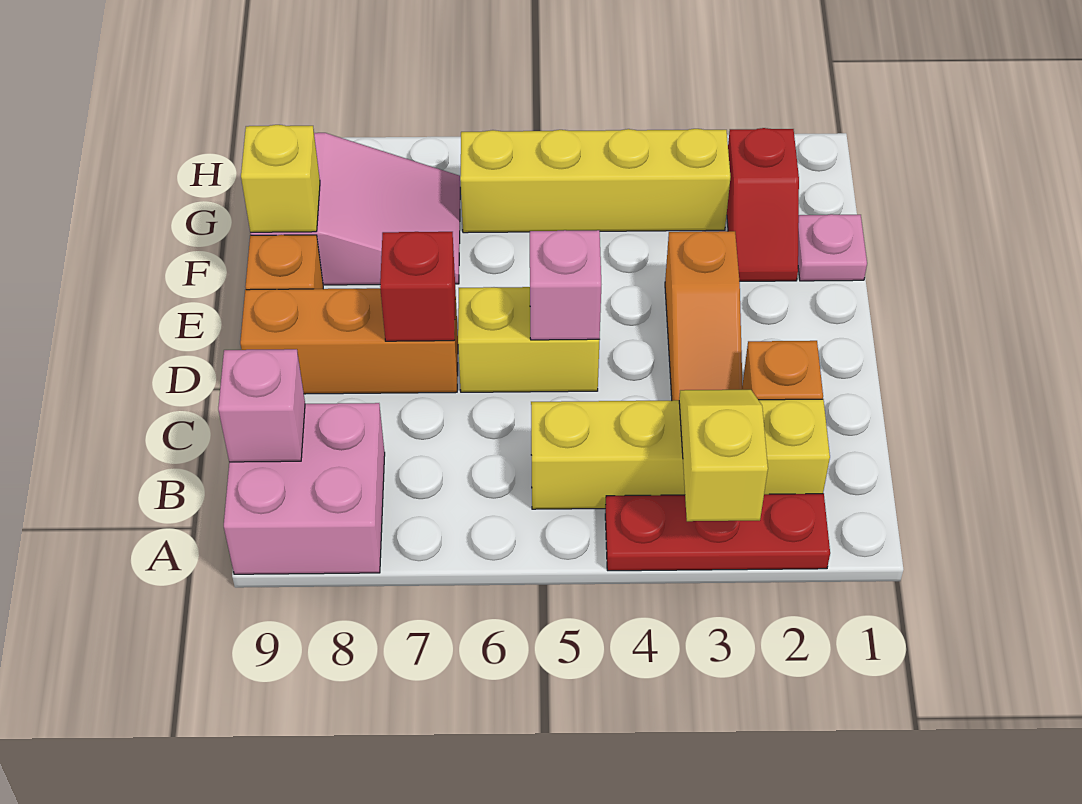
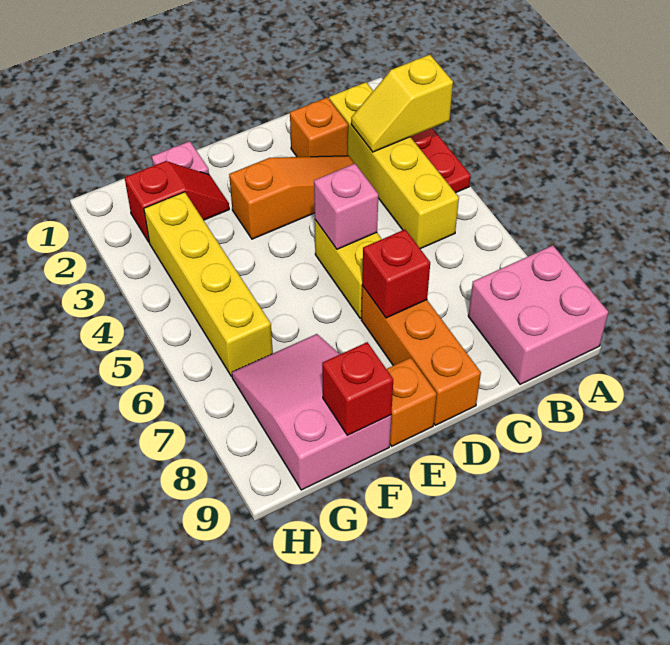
pink 1x1 brick [218,349,305,462] -> none
yellow 1x1 brick [241,125,320,232] -> red 1x1 brick [322,342,393,435]

